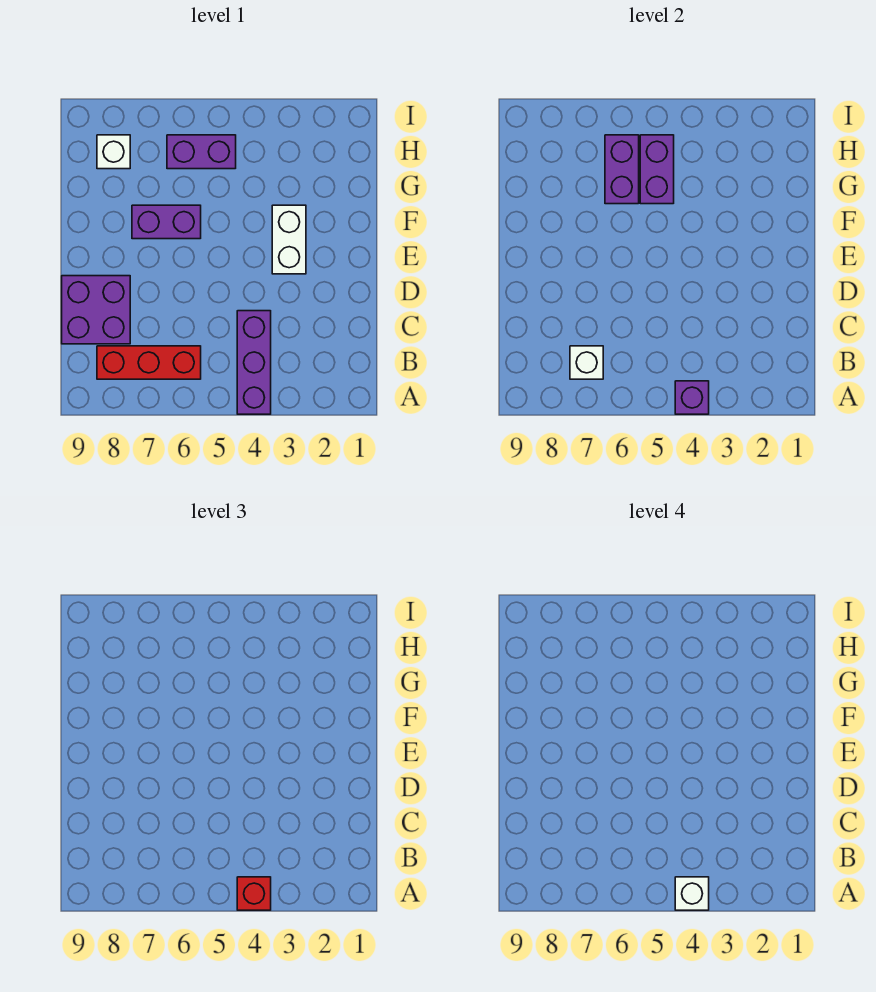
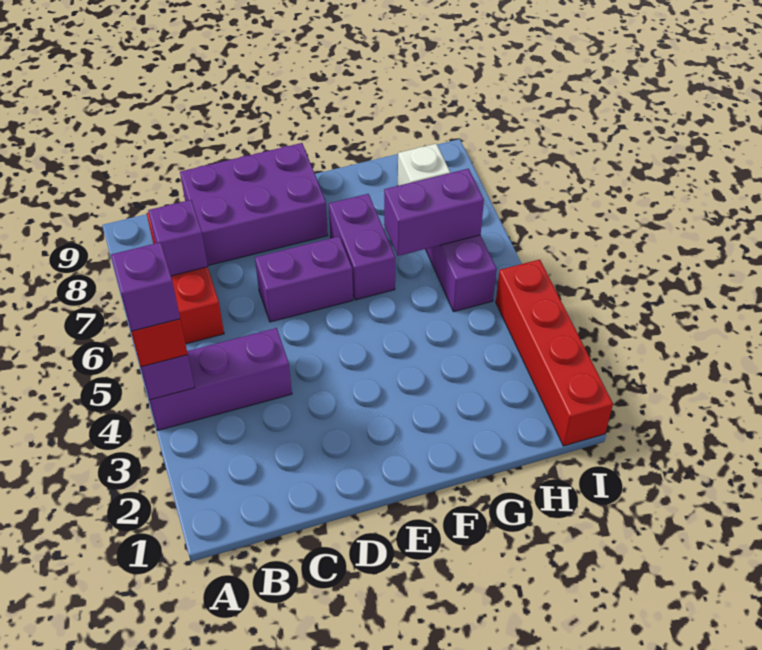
white 1x1 brick [675,877,709,910] -> purple 1x1 brick [111,242,180,331]
white 1x1 brick [570,346,603,379] -> purple 1x1 brick [148,200,208,276]
purple 2x2 brick [62,276,130,344] -> purple 2x3 brick [180,143,328,265]
white 1x2 brick [272,205,306,274] -> none
purple 1x2 brick [640,135,674,204] -> purple 1x2 brick moved to [255,236,353,322]
none -> red 1x4 brick [496,259,613,446]

